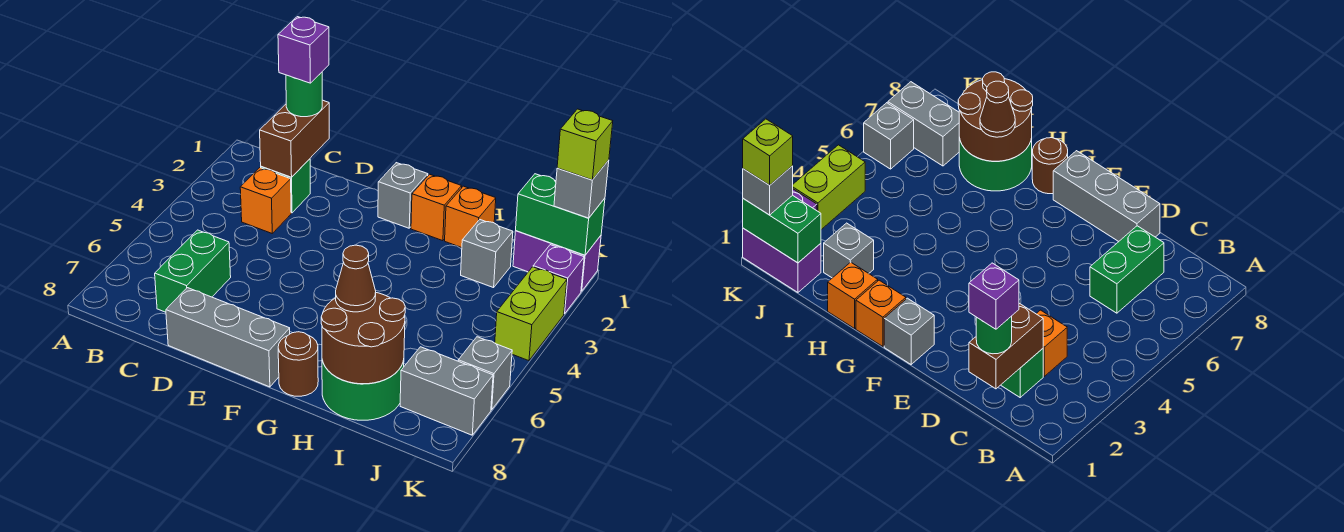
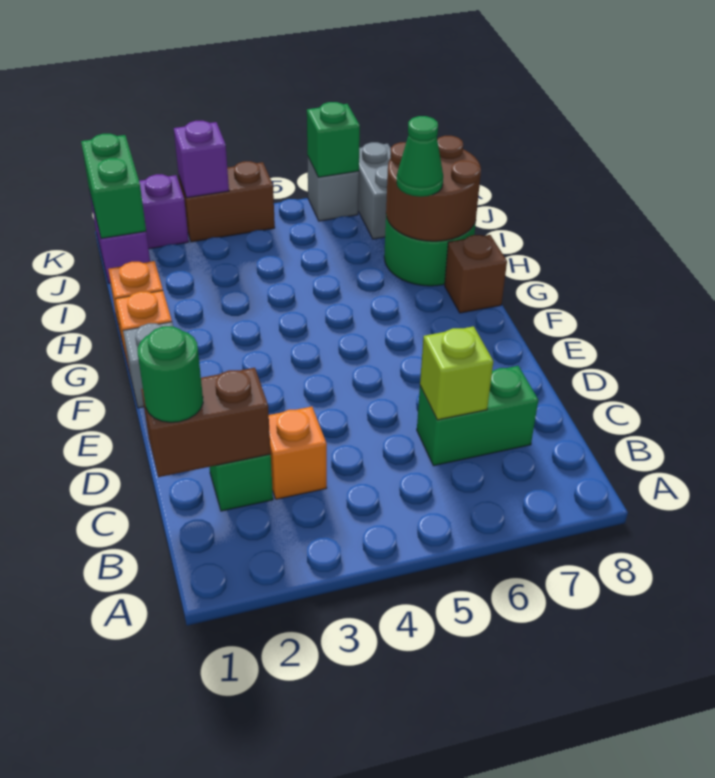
purple 1x1 brick [278,17,329,83] -> purple 1x1 brick moved to [174,121,229,198]
grey 1x3 brick [166,288,290,387] -> none
brown 1x1 round brick [278,332,318,396] -> brown 1x1 brick [445,235,507,313]
brown 1x1 cone [336,245,376,312] -> green 1x1 cone [397,116,443,197]
grey 1x1 brick [461,220,513,288] -> none
grey 1x1 brick [554,160,609,218] -> none
lime 1x1 brick [557,109,613,180] -> lime 1x1 brick moved to [420,326,493,420]
lime 1x2 brick [495,267,567,361] -> brown 1x2 brick [179,161,275,242]
none -> green 1x1 brick [307,102,360,177]

